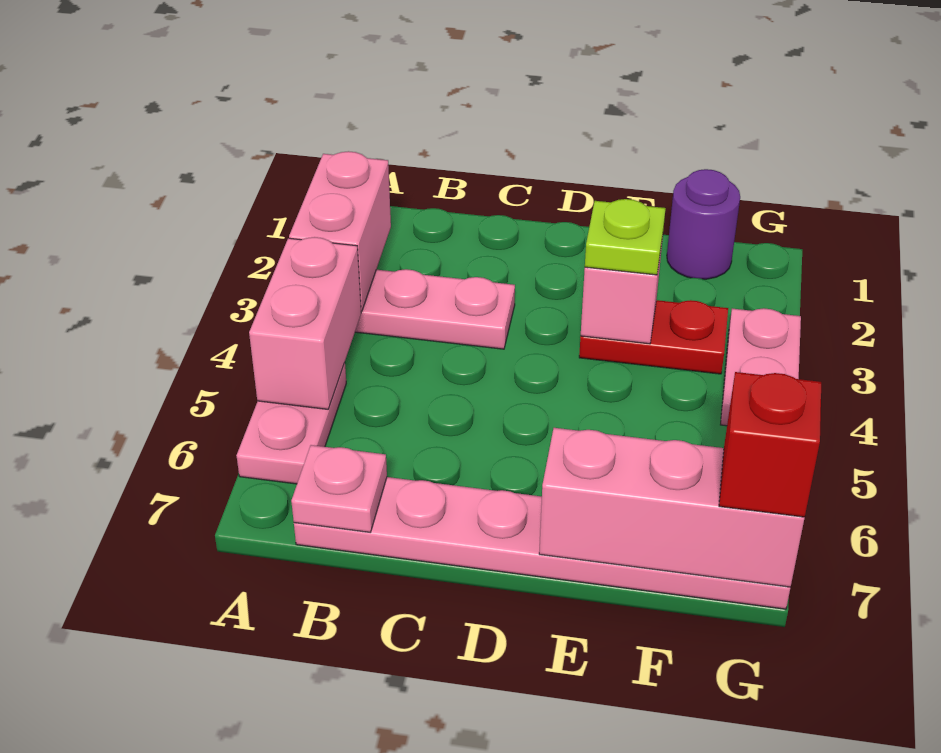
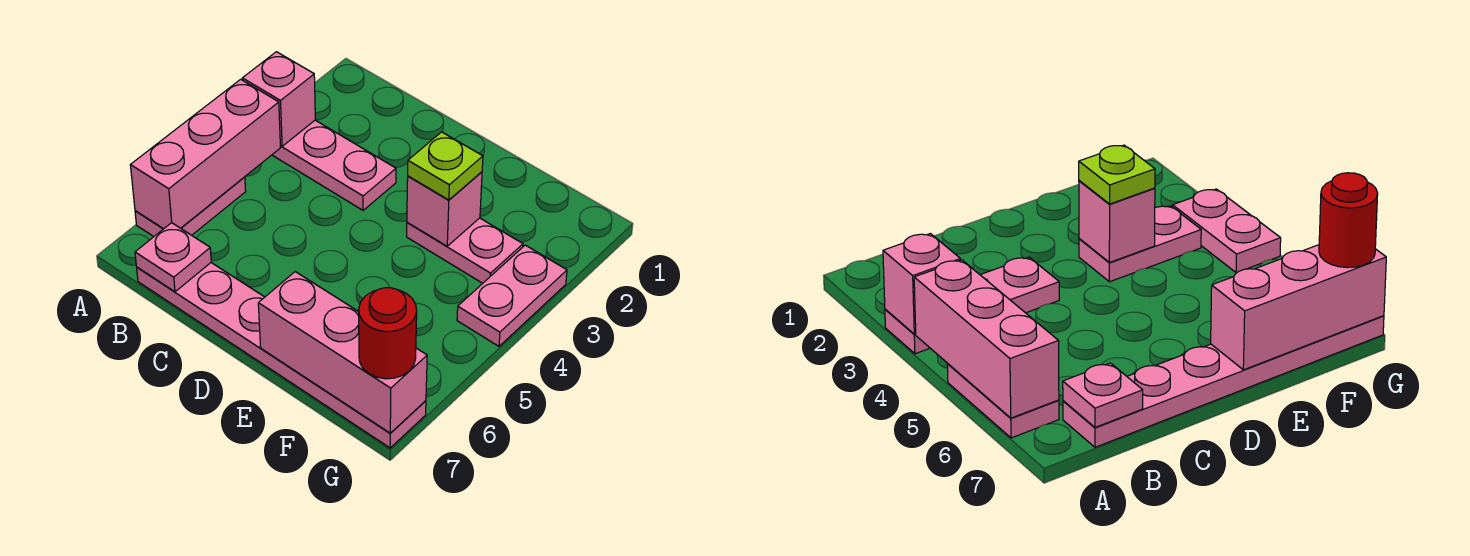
pink 1x2 brick [289,151,391,311] -> pink 1x1 brick [242,52,315,146]
pink 1x2 brick [249,237,361,409] -> pink 1x3 brick [130,79,280,229]
red 1x2 plate [579,300,728,374] -> pink 1x2 plate [407,218,523,283]
purple 1x1 round brick [667,169,740,279] -> none
red 1x1 brick [719,372,821,517] -> red 1x1 round brick [359,288,417,379]

